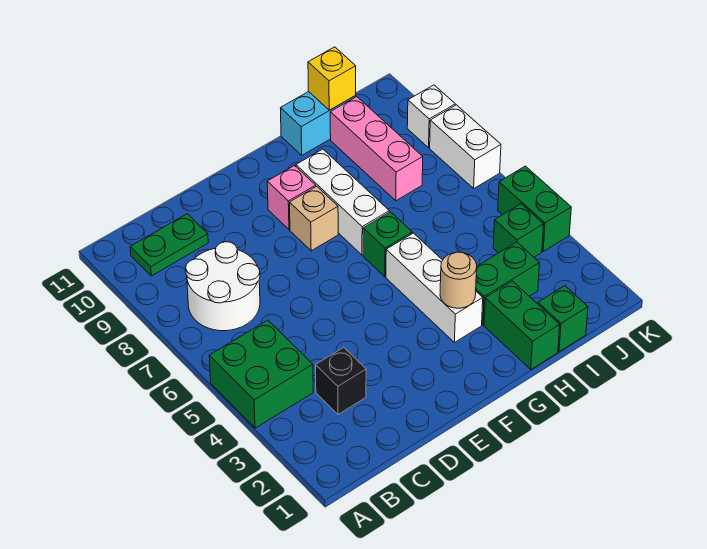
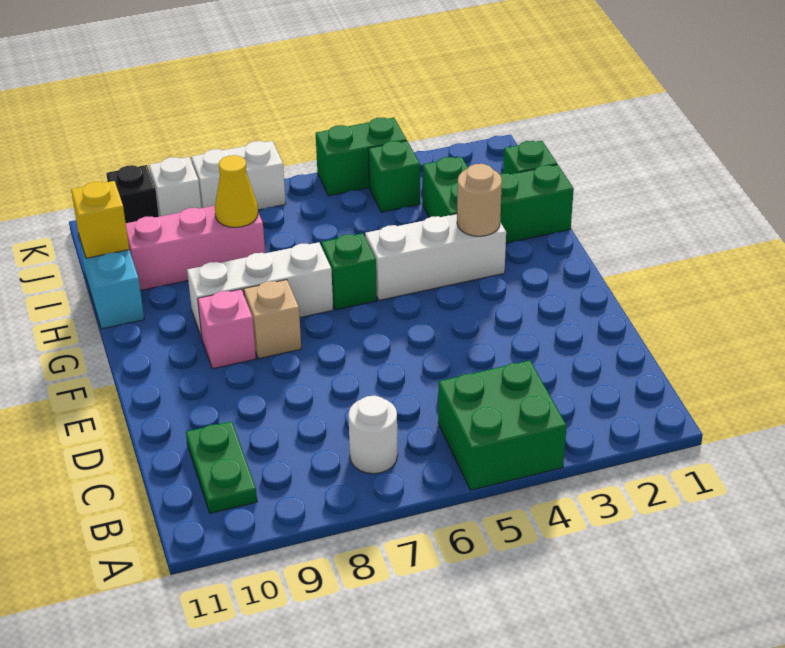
white 2x2 round brick [186,242,260,331] -> white 1x1 round brick [348,396,398,474]
black 1x1 brick [316,347,366,414] -> black 1x1 brick moved to [106,165,159,223]
none -> yellow 1x1 cone [215,155,258,227]

